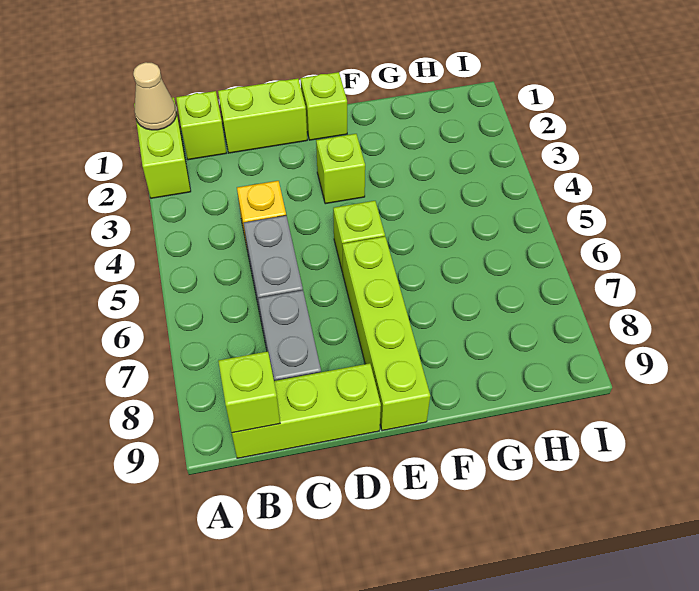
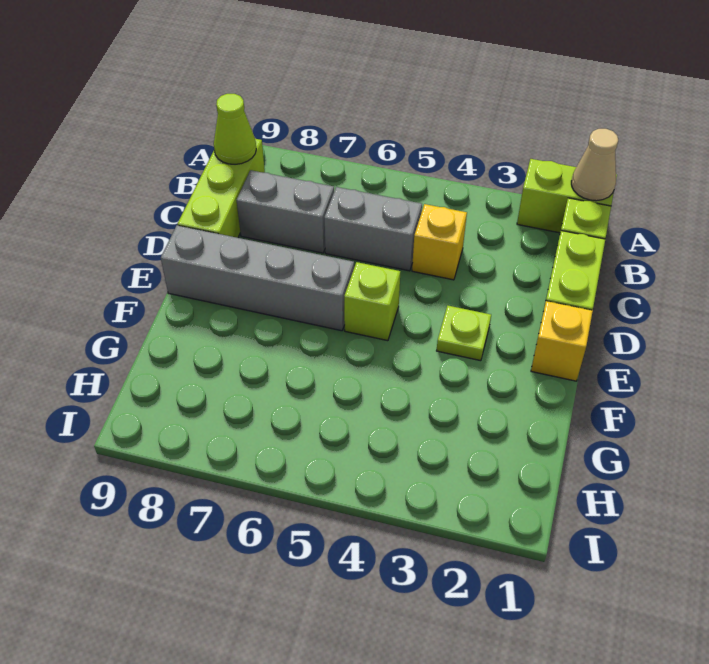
lime 1x1 brick [218,351,280,433] -> lime 1x1 cone [214,94,256,164]
lime 1x1 brick [300,72,347,140] -> yellow 1x1 brick [531,301,593,381]
lime 1x1 brick [316,134,365,204] -> lime 1x1 plate [437,305,491,361]
lime 1x4 brick [342,236,430,431] -> grey 1x4 brick [161,225,354,331]

